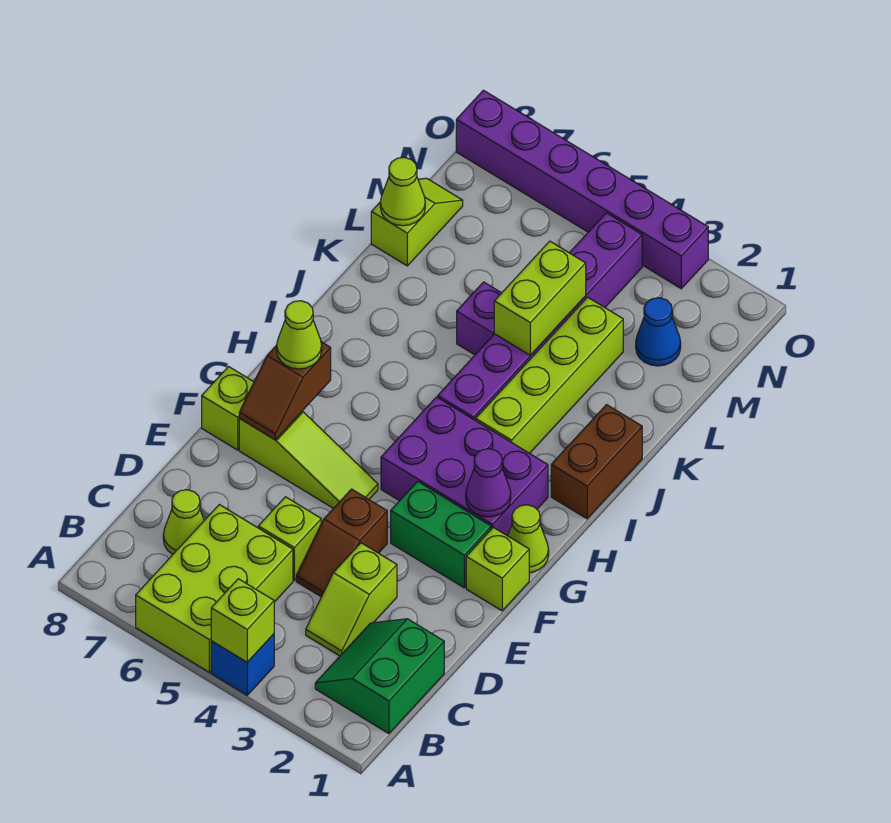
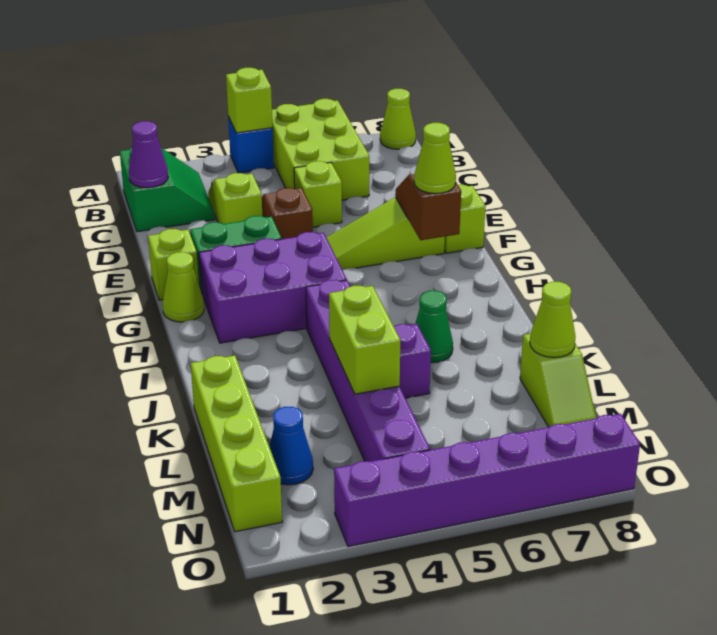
lime 1x1 cone [163,490,204,554] -> lime 1x1 cone moved to [380,89,416,149]
purple 1x1 cone [466,449,511,517] -> purple 1x1 cone moved to [129,121,168,188]
brown 1x2 brick [551,405,642,519] -> none
lime 1x4 brick [476,297,623,453] -> lime 1x4 brick moved to [191,356,282,532]
none -> green 1x1 cone [415,291,453,363]

